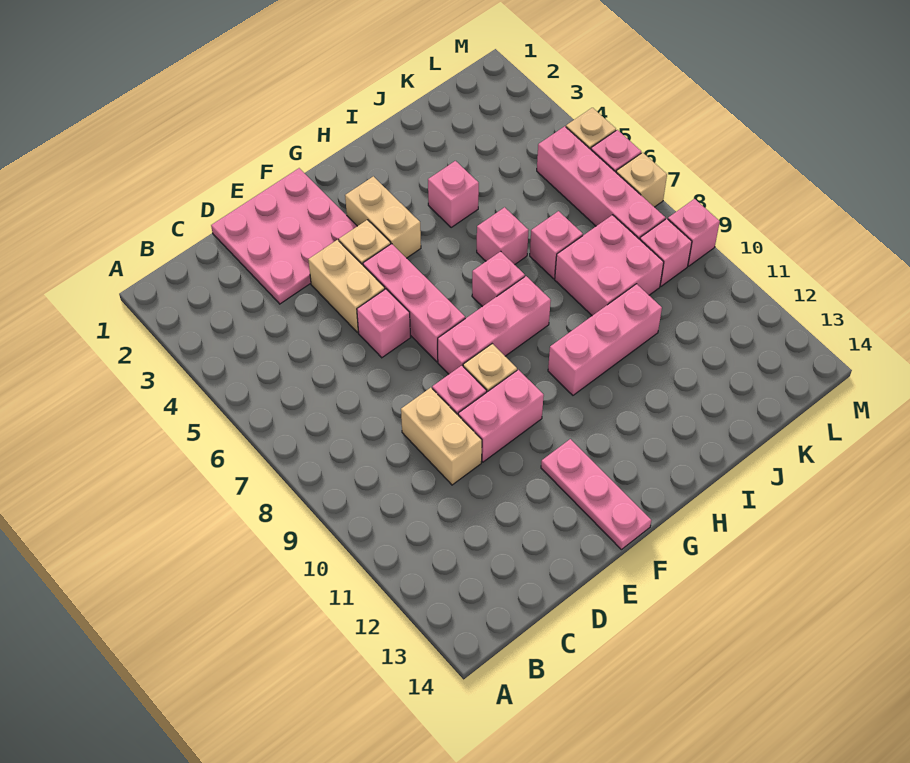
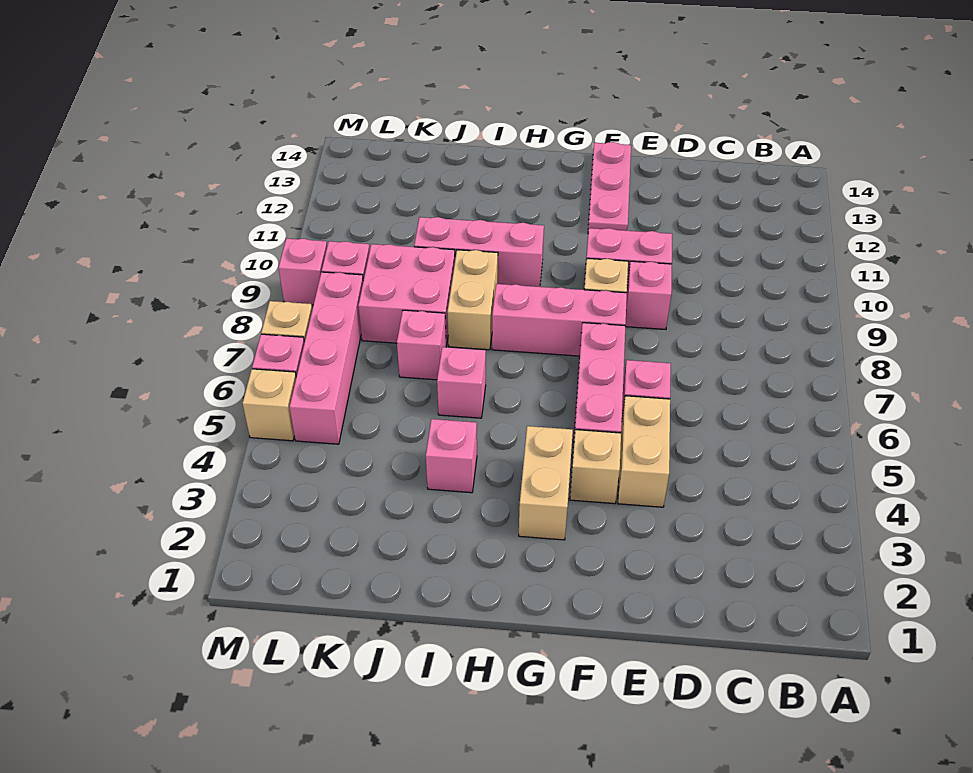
pink 3x3 plate [211,168,357,304] -> none
tan 1x2 brick [401,388,482,485] -> tan 1x2 brick moved to [447,250,498,350]
pink 1x1 brick [472,251,525,307] -> none

